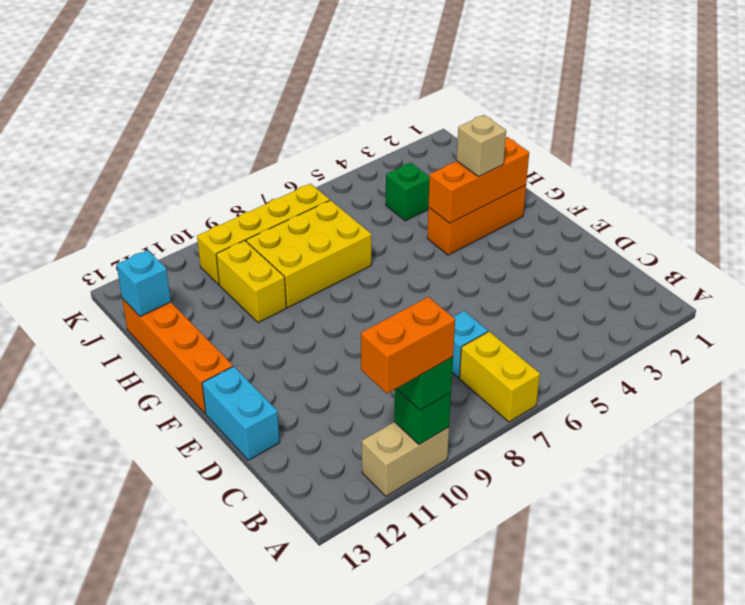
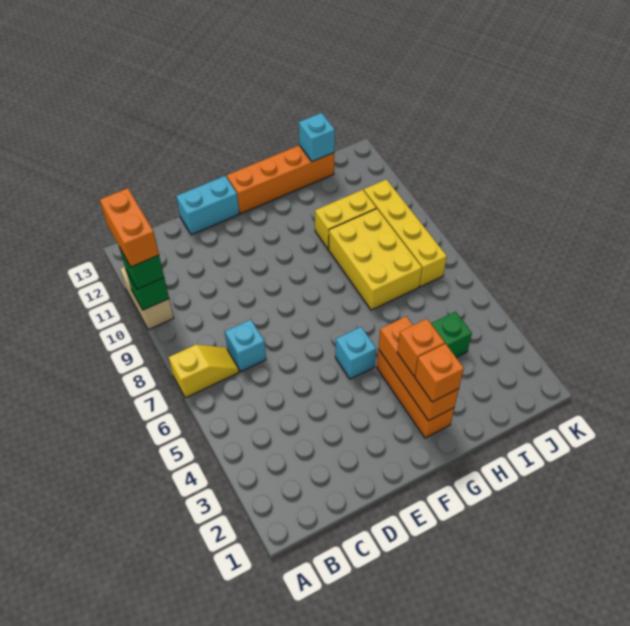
yellow 1x2 brick [459,332,540,422] -> yellow 1x2 slope [168,344,239,398]
none -> cyan 1x1 brick [335,327,376,379]
none -> orange 1x1 brick [415,344,464,402]
tan 1x1 brick [457,115,506,177] -> orange 1x1 brick [397,319,445,376]

